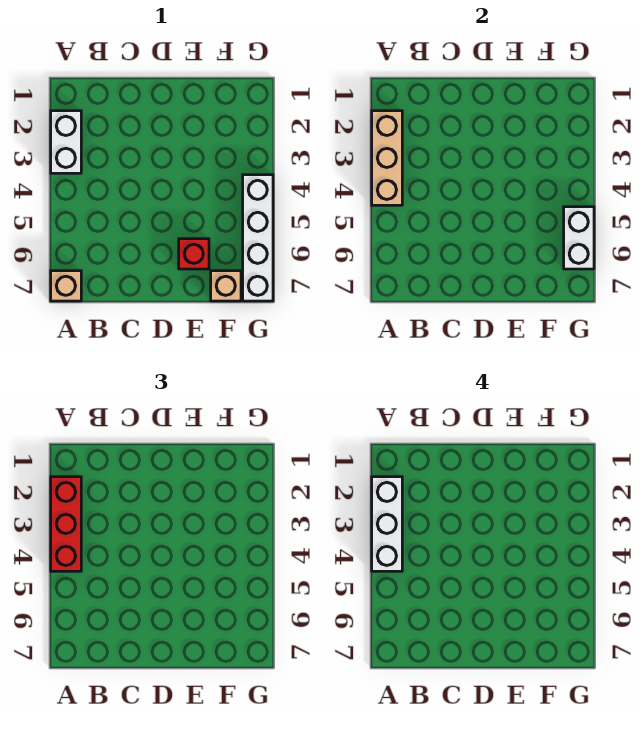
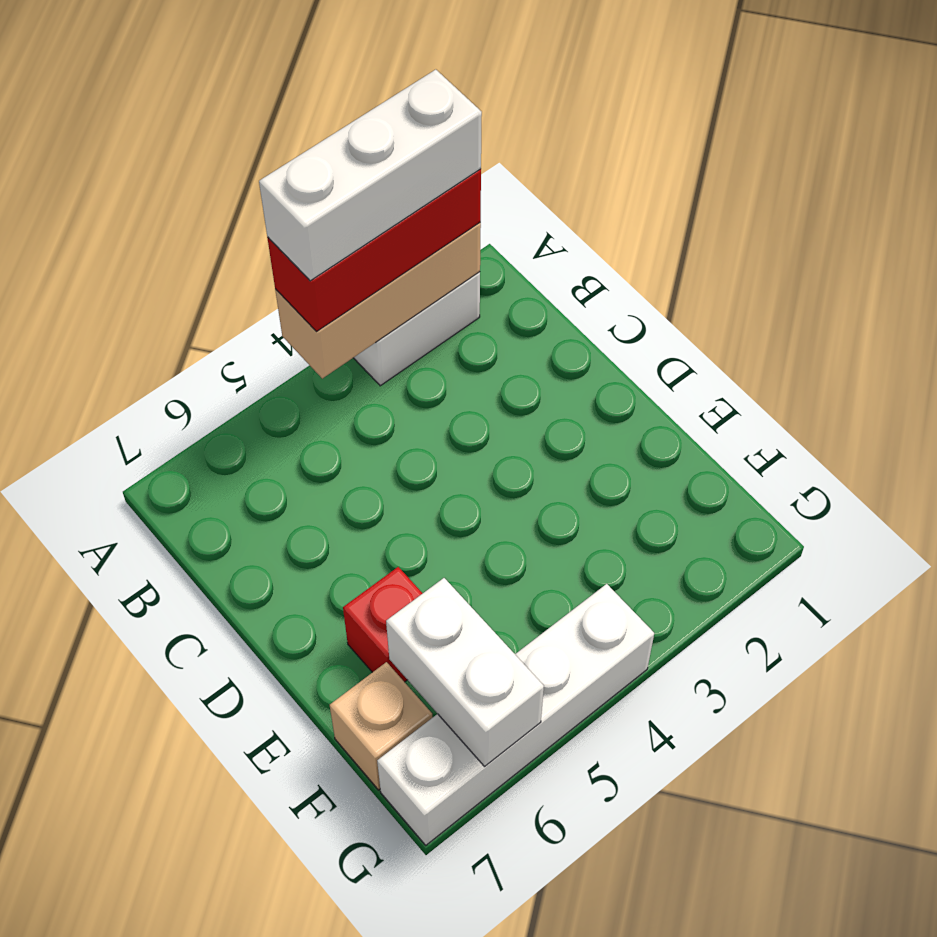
tan 1x1 brick [51,271,81,301] -> none
white 1x2 brick [564,207,594,269] -> white 1x2 brick turned to [386,578,544,766]

